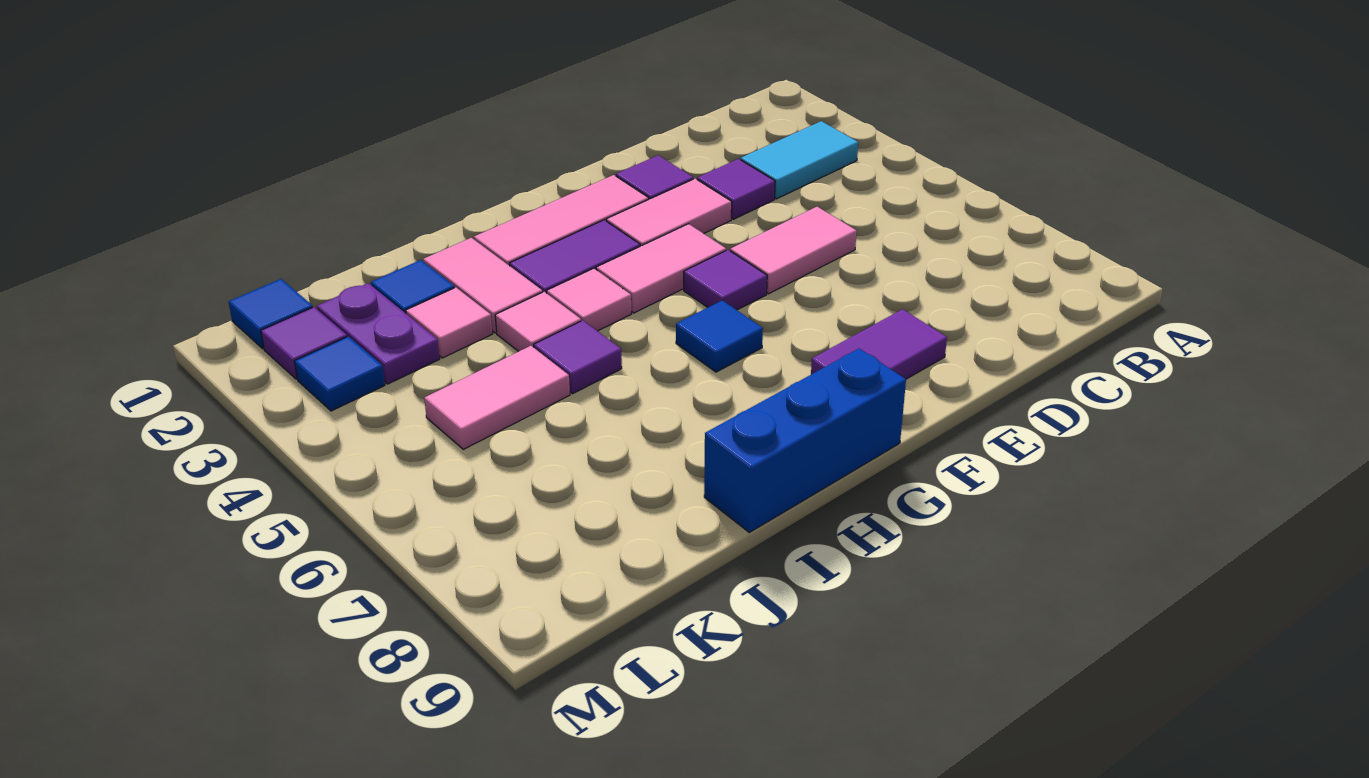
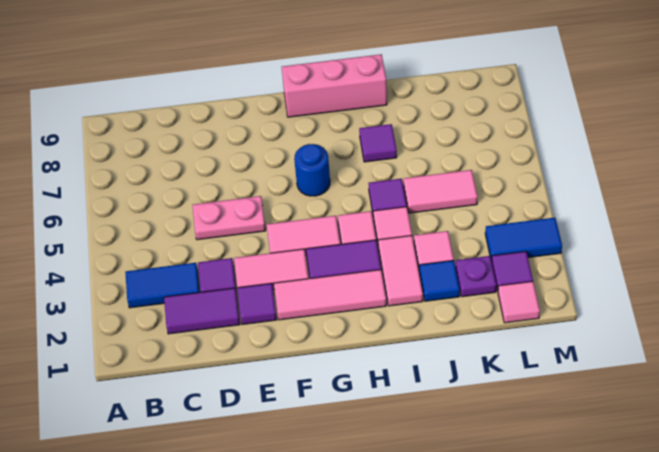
cyan 1x2 tile [741,121,858,199] -> blue 1x2 tile [125,263,200,308]
pink 1x2 tile [730,207,857,294] -> pink 1x2 plate [193,196,266,240]
purple 1x2 tile [811,309,947,379] -> purple 1x2 tile moved to [164,288,240,334]
purple 1x1 tile [684,250,767,310] -> purple 1x1 tile moved to [359,124,397,162]
blue 1x1 tile [676,300,763,372] -> blue 1x1 round brick [294,144,330,196]
blue 1x3 brick [704,349,906,532] -> pink 1x3 brick [282,54,387,117]
purple 1x2 plate [317,283,440,384] -> purple 1x1 plate [456,256,496,297]
blue 1x1 tile [229,279,313,349] -> pink 1x1 tile [498,281,540,323]
blue 1x1 tile [295,336,385,411] -> blue 1x2 tile [485,218,562,261]

